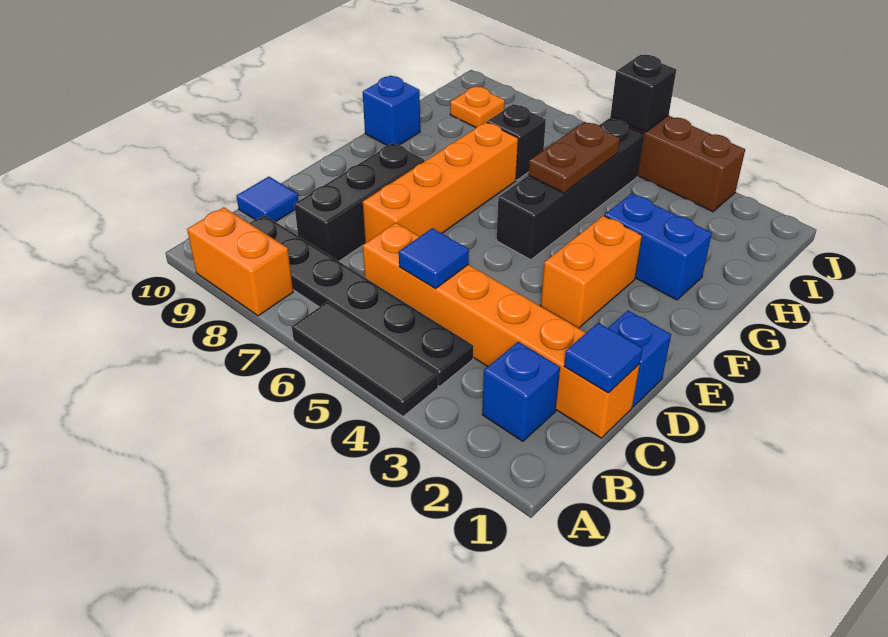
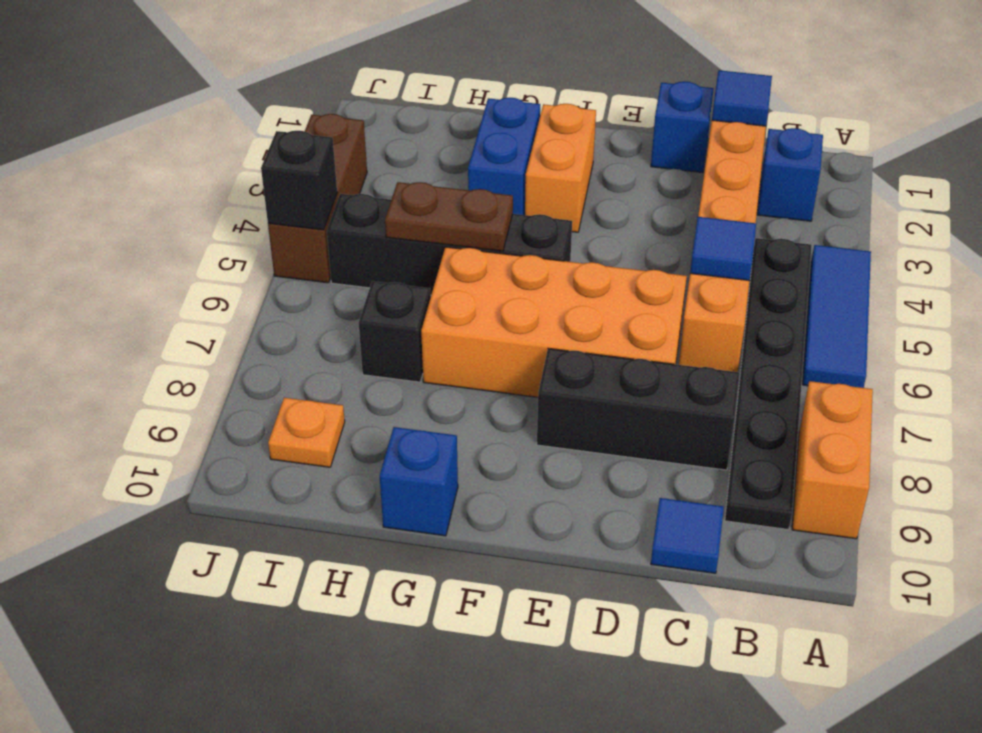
black 1x3 tile [292,302,438,416] -> blue 1x3 tile [803,245,871,388]
orange 1x4 brick [363,122,518,243] -> orange 2x4 brick [421,247,687,397]
orange 1x2 brick [541,216,642,328] -> orange 1x2 brick turned to [525,104,596,232]

